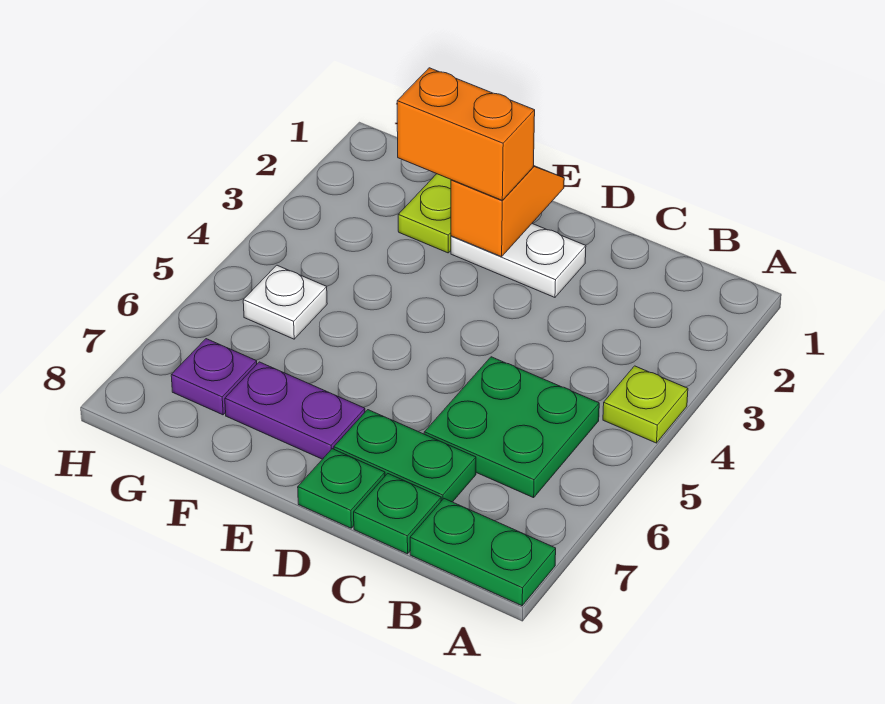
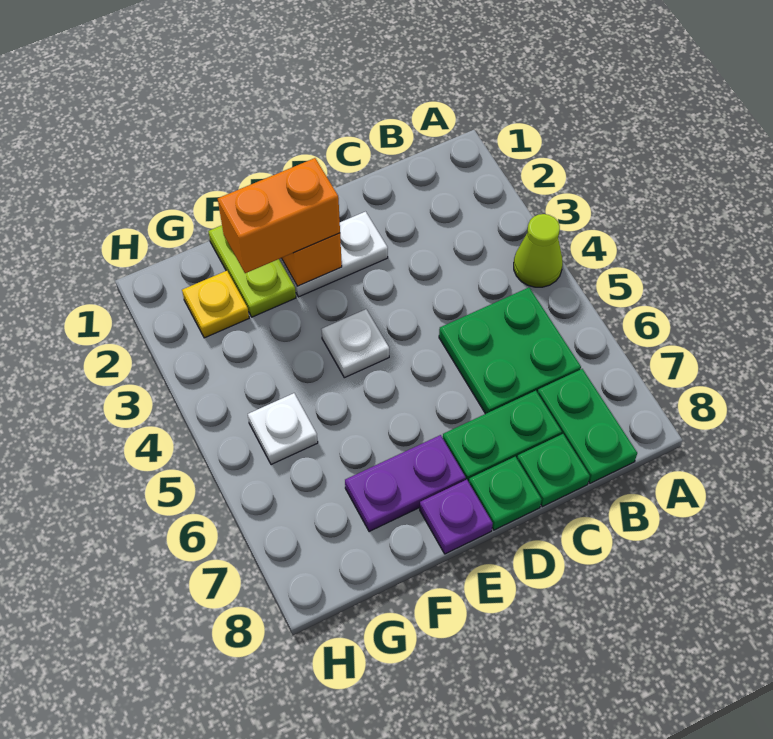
lime 1x1 plate [603,366,688,443] -> lime 1x1 cone [514,214,563,287]
green 1x2 plate [410,499,556,606] -> green 1x2 plate turned to [538,369,637,483]
none -> white 1x1 plate [321,309,389,378]
none -> yellow 1x1 plate [182,271,249,338]
purple 1x1 plate [171,339,257,415] -> purple 1x1 plate moved to [420,480,493,554]

